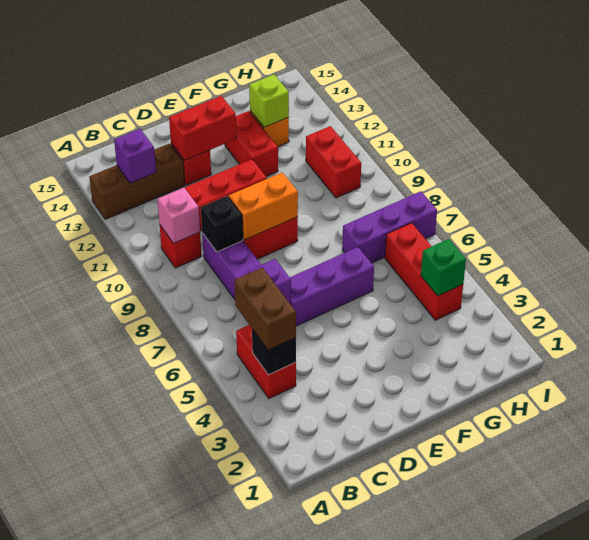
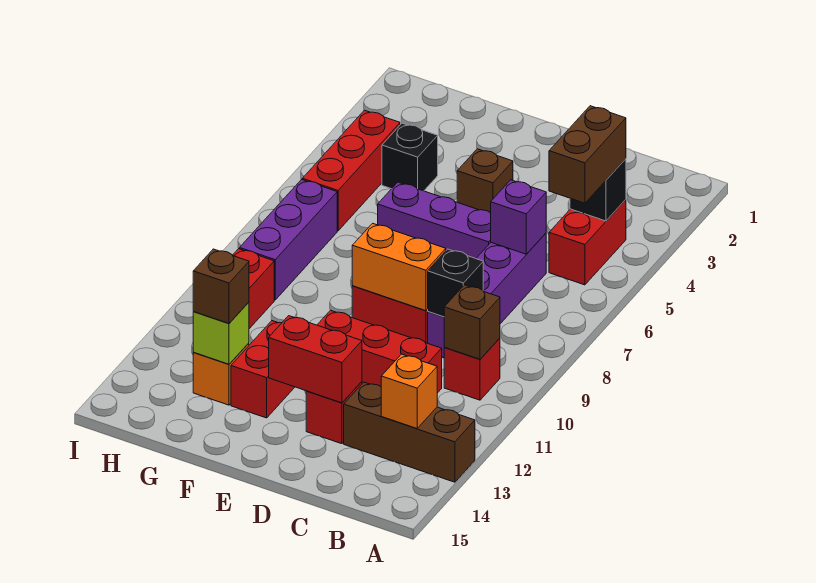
pink 1x1 brick [157,188,200,243] -> brown 1x1 brick [444,285,500,359]
purple 1x1 brick [114,129,156,183] -> orange 1x1 brick [381,354,437,428]
none -> brown 1x1 brick [457,149,513,213]
none -> black 1x1 brick [382,123,438,191]
purple 1x3 brick [342,191,437,263] -> purple 1x3 brick turned to [240,179,337,300]
none -> brown 1x1 brick [193,249,249,324]
green 1x1 brick [421,239,466,296] -> none

